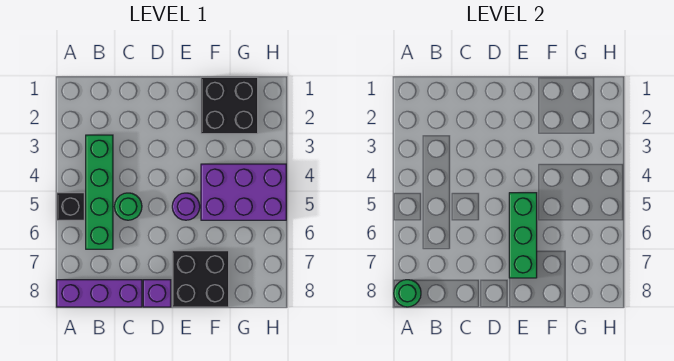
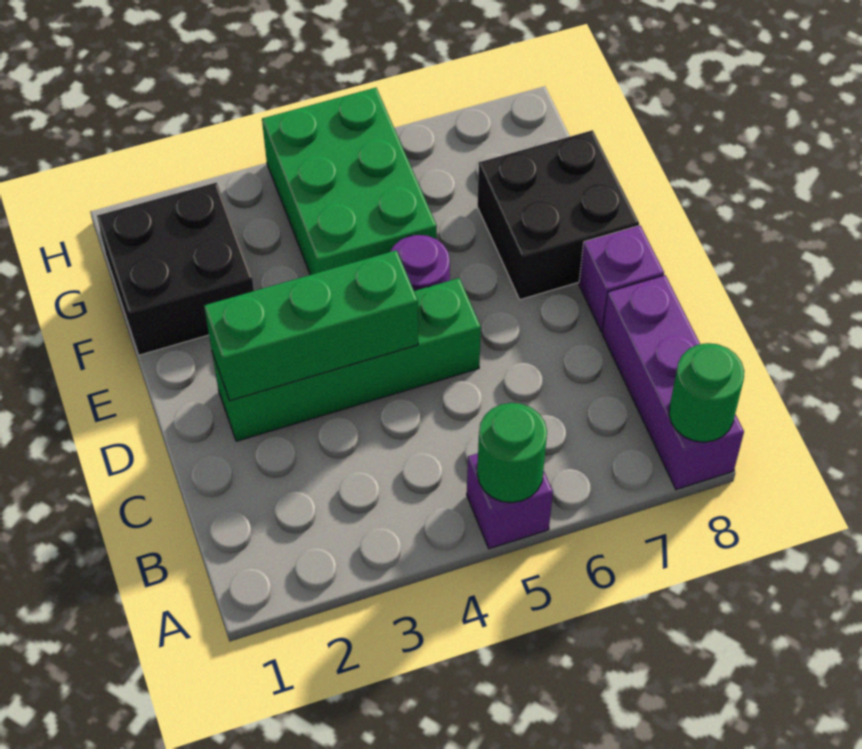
black 1x1 brick [57,193,84,220] -> purple 1x1 brick [467,453,553,549]
green 1x4 brick [86,135,113,249] -> green 1x4 brick moved to [212,278,481,441]
green 1x1 round brick [114,193,142,220] -> green 1x1 round brick moved to [477,403,547,503]
green 1x3 brick [509,193,537,278] -> green 1x3 brick moved to [204,250,418,401]
purple 2x3 brick [201,164,286,220] -> green 2x3 brick [262,88,437,275]

